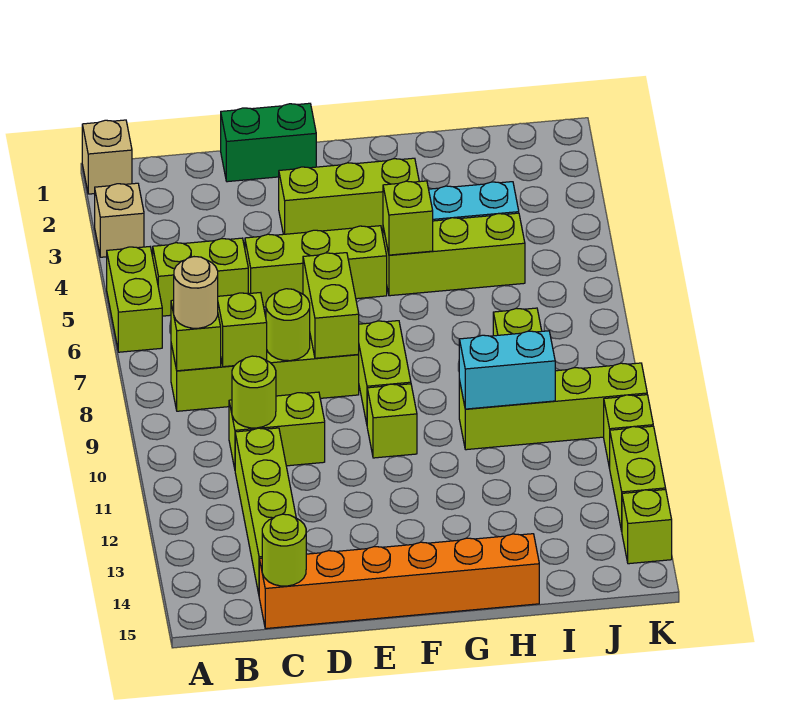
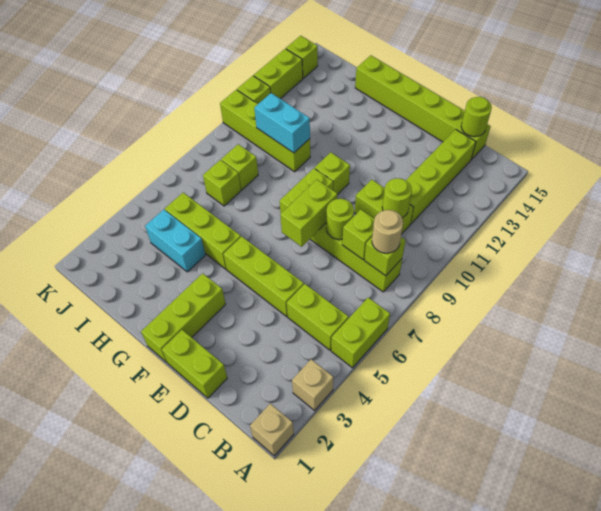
orange 1x6 brick [259,534,539,629] -> lime 1x6 brick [355,55,490,159]
green 1x2 brick [221,103,316,182] -> lime 1x2 brick [162,330,227,398]
lime 1x3 brick [279,158,419,234] -> lime 1x3 brick turned to [141,273,226,362]
lime 1x1 brick [383,181,433,255] -> lime 1x1 brick moved to [203,160,241,206]

